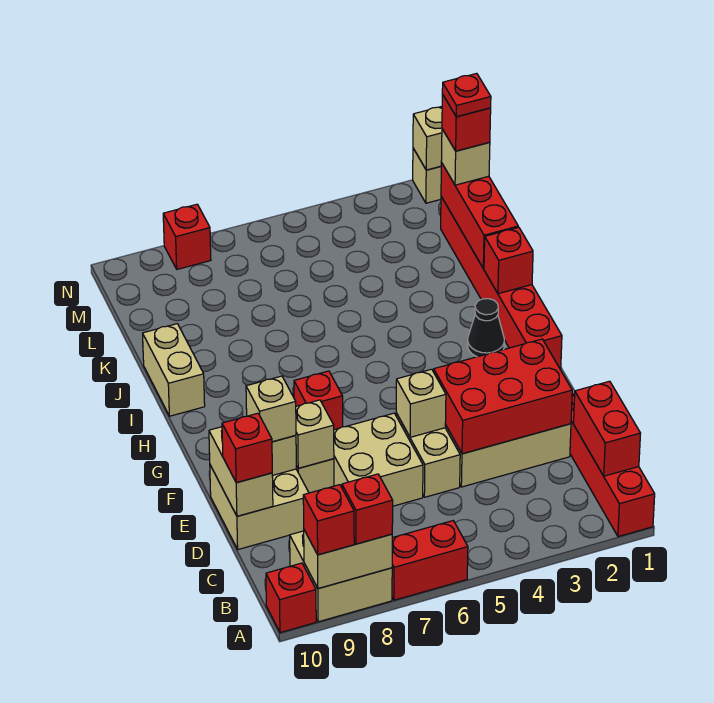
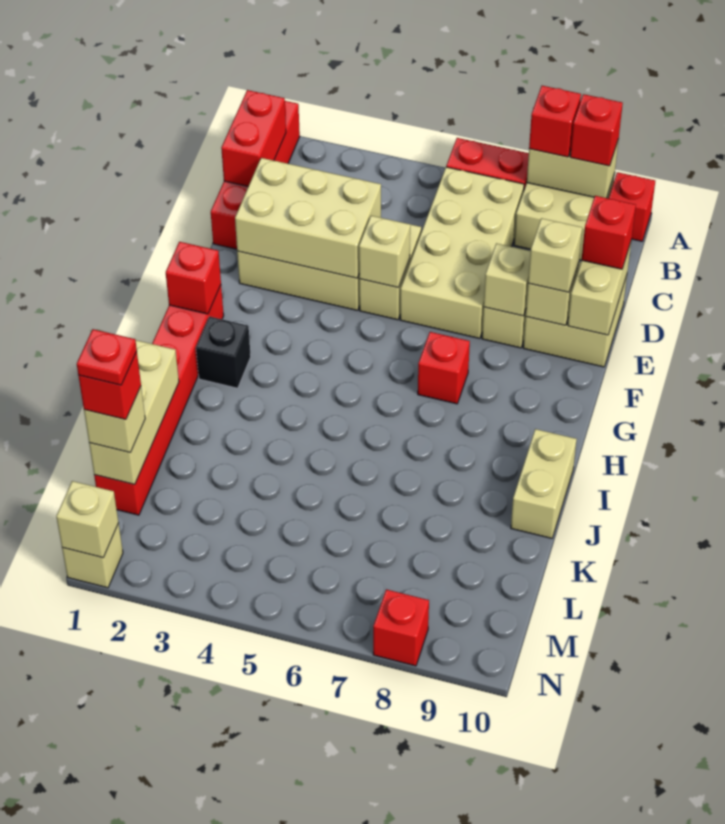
red 2x3 brick [434,339,572,454] -> tan 2x3 brick [235,158,381,278]
tan 2x2 brick [334,413,423,506] -> tan 2x4 brick [400,167,524,339]
black 1x1 cone [468,299,504,357] -> black 1x1 brick [196,317,251,388]
red 1x1 brick [484,227,533,294] -> red 1x1 brick moved to [166,242,221,314]
red 1x3 brick [441,163,518,268] -> tan 1x3 brick [89,340,179,484]

